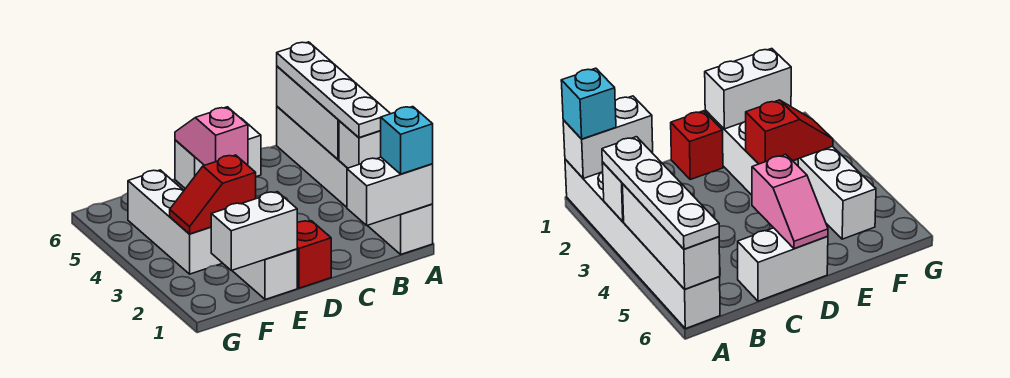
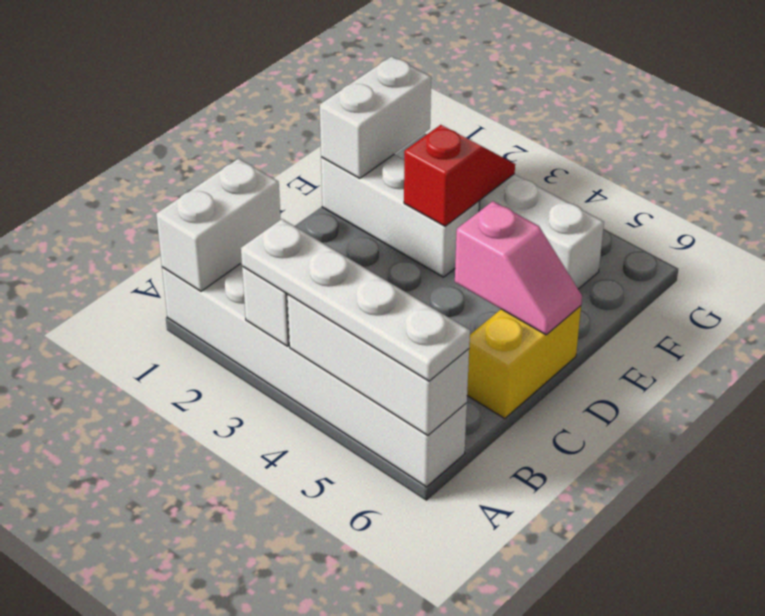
cyan 1x1 brick [381,107,433,174] -> none
white 1x2 brick [175,118,261,189] -> yellow 1x2 brick [467,306,581,419]
red 1x1 brick [297,221,331,288] -> none

